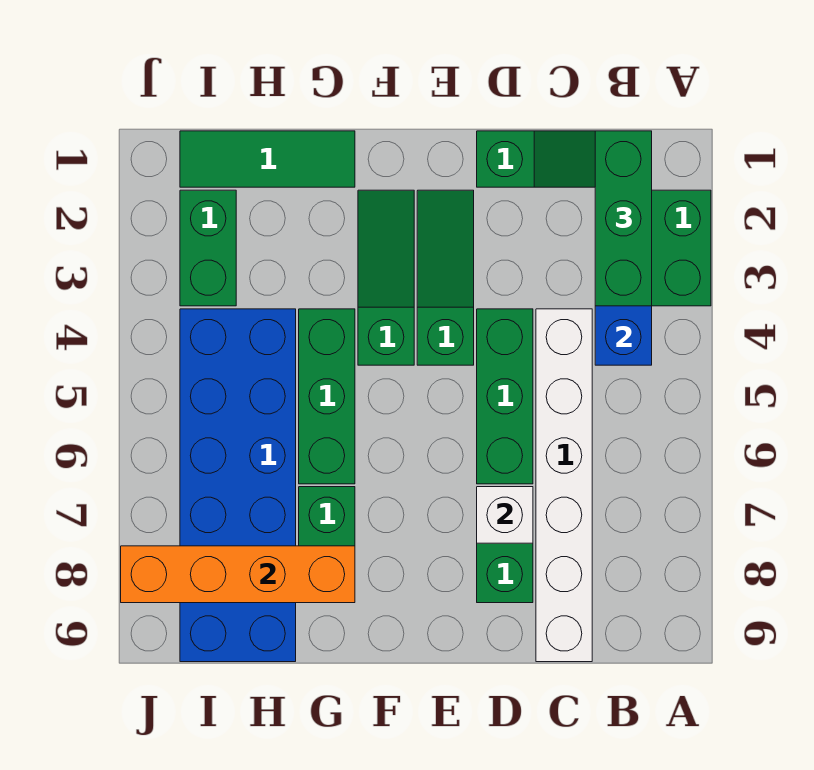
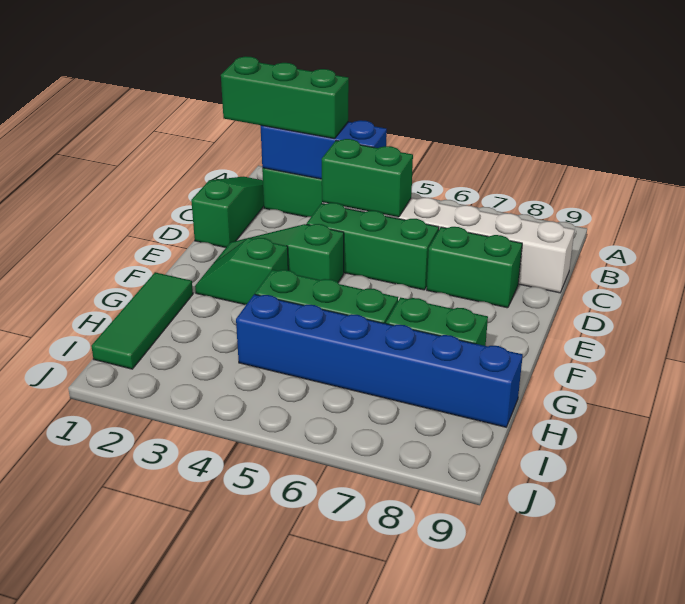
white 1x1 brick [477,487,533,543] -> none
green 1x3 slope [358,190,414,365] -> green 1x2 slope [195,238,288,305]
orange 1x4 brick [121,546,355,603] -> none
blue 2x6 brick [180,309,296,662] -> blue 1x6 brick [236,294,523,427]
green 1x2 brick [180,190,236,306] -> green 1x2 brick moved to [322,139,413,217]

